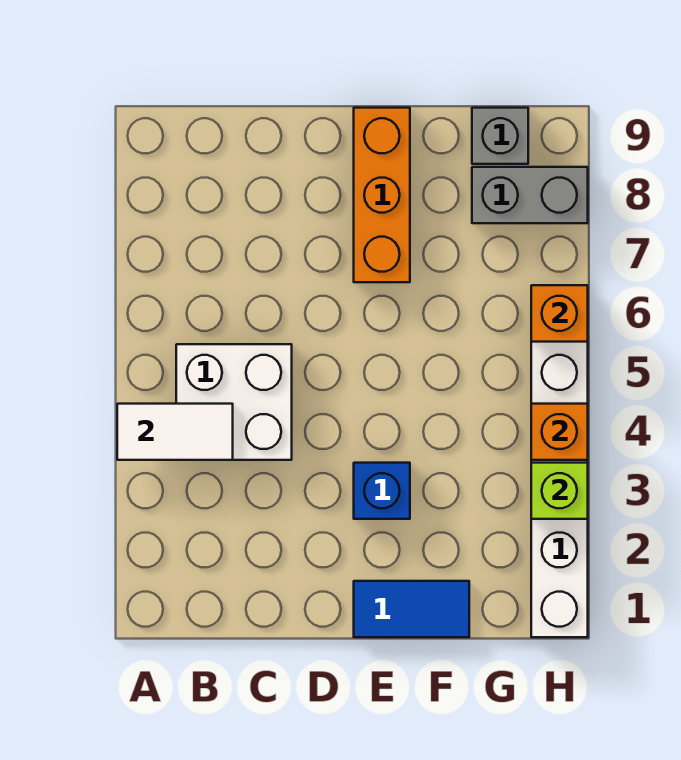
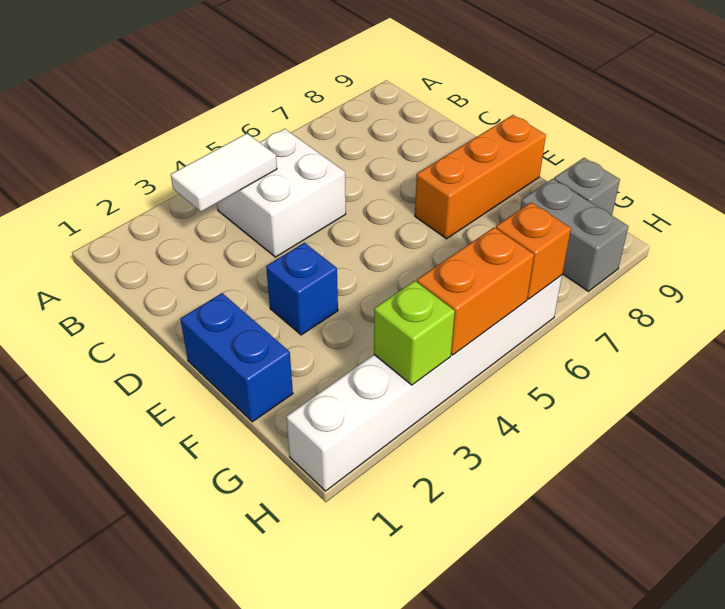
white 1x2 tile [117,404,233,460] -> white 1x2 tile turned to [171,134,277,212]
blue 1x2 tile [354,581,469,637] -> blue 1x2 brick [180,293,293,422]
orange 1x1 brick [531,404,588,460] -> orange 1x2 brick [417,227,534,355]

